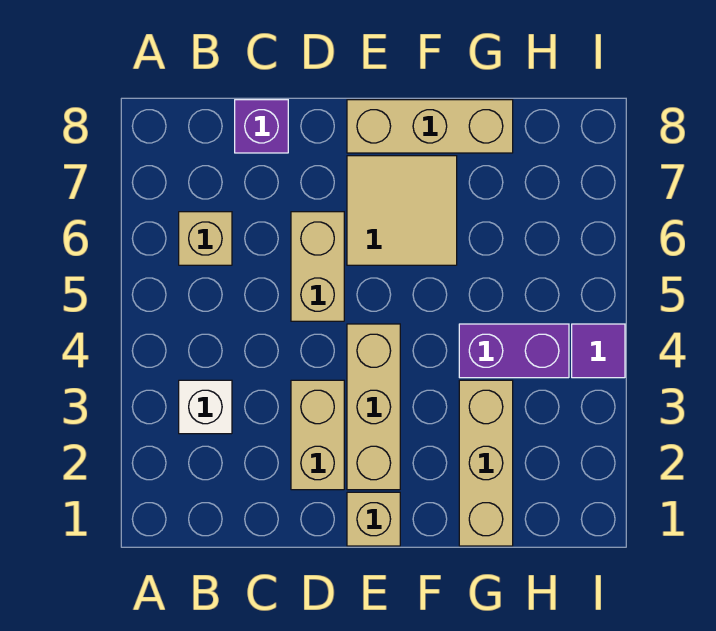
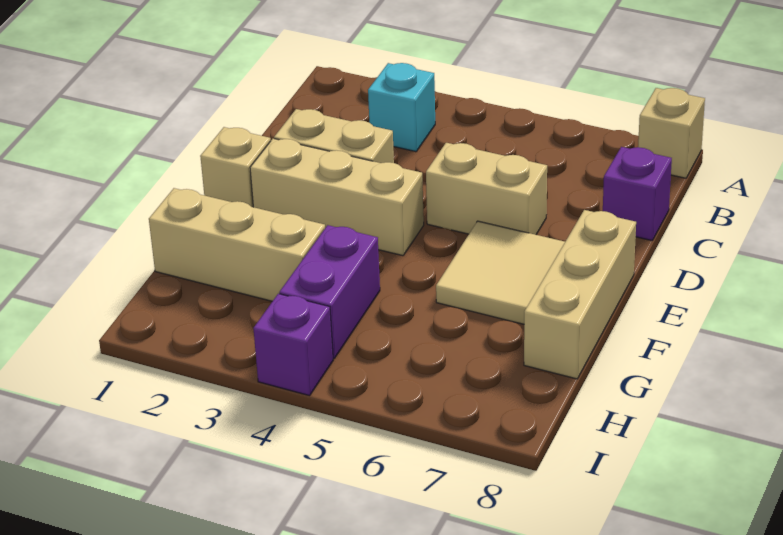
white 1x1 brick [179,380,232,434] -> cyan 1x1 brick [368,63,435,152]
tan 1x1 brick [179,212,232,265] -> tan 1x1 brick moved to [638,88,705,178]
purple 1x1 tile [572,324,625,378] -> purple 1x1 brick [253,294,333,396]

